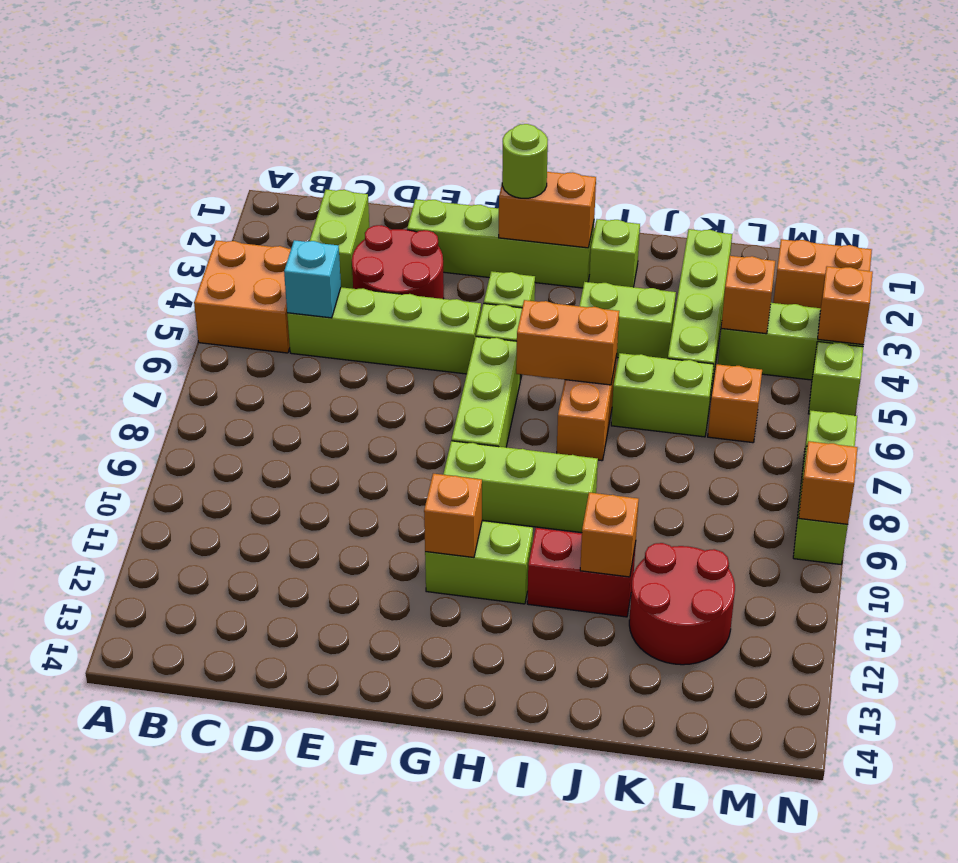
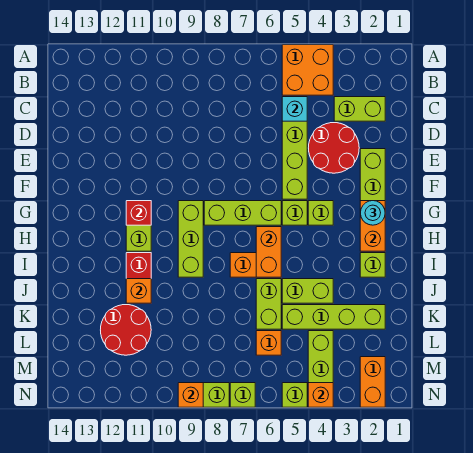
lime 1x1 round brick [502,124,548,198] -> cyan 1x1 round brick [360,201,385,225]
orange 1x1 brick [424,474,482,557] -> red 1x1 brick [126,201,151,225]
lime 1x2 brick [579,282,676,359] -> lime 1x2 brick turned to [282,279,333,303]
orange 1x1 brick [721,256,775,334] -> none

